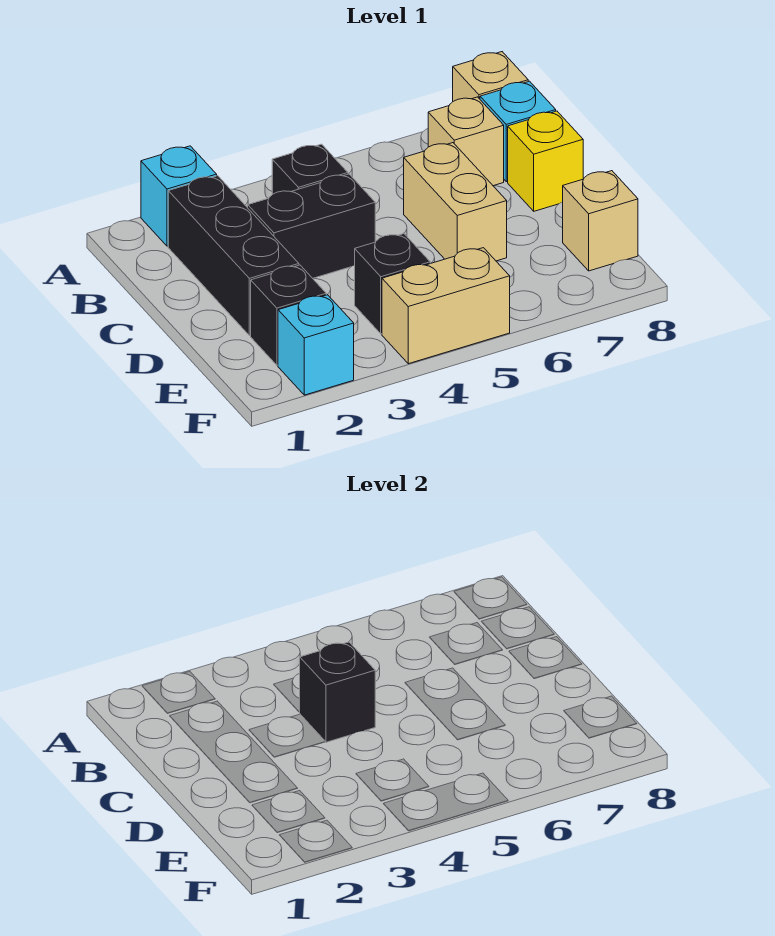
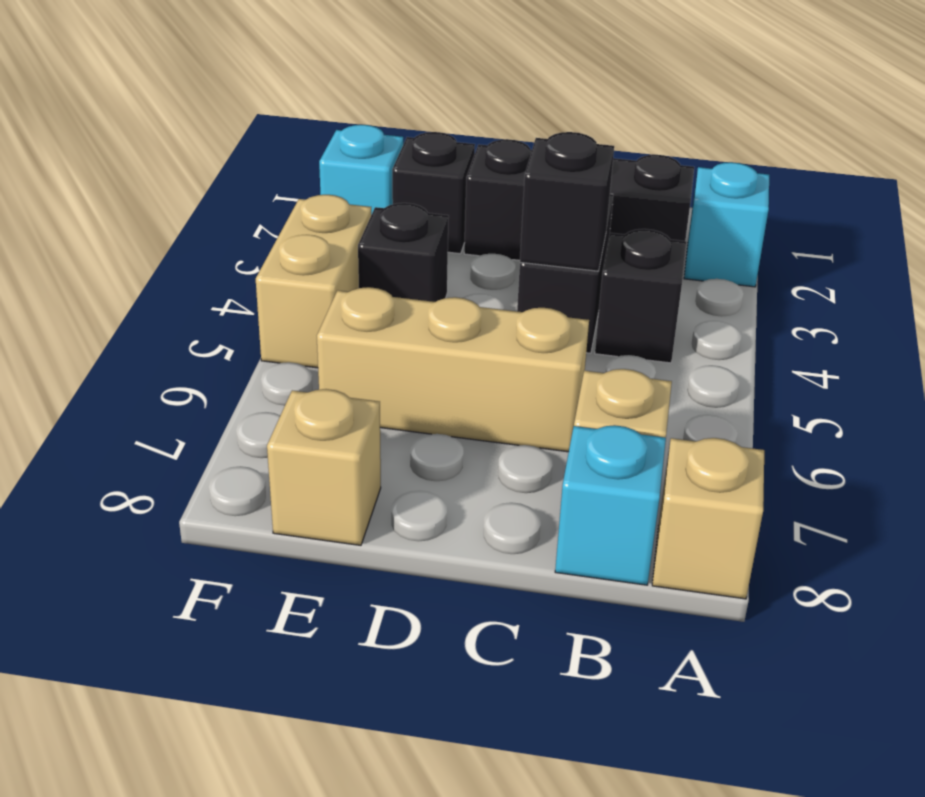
tan 1x2 brick [404,143,507,261] -> tan 1x3 brick [317,287,589,452]
yellow 1x1 brick [508,111,583,211] -> none

